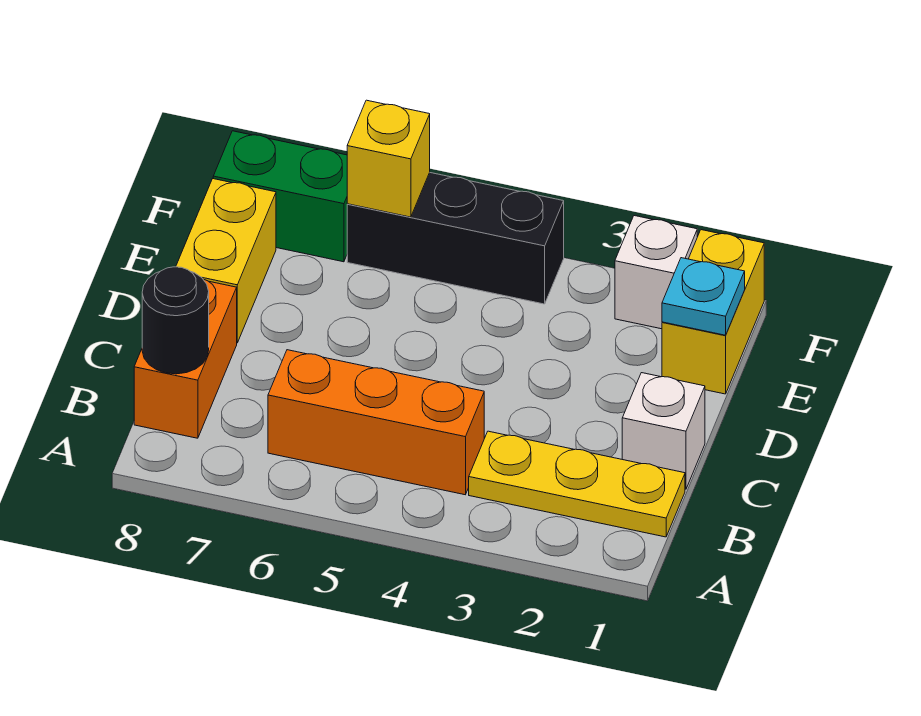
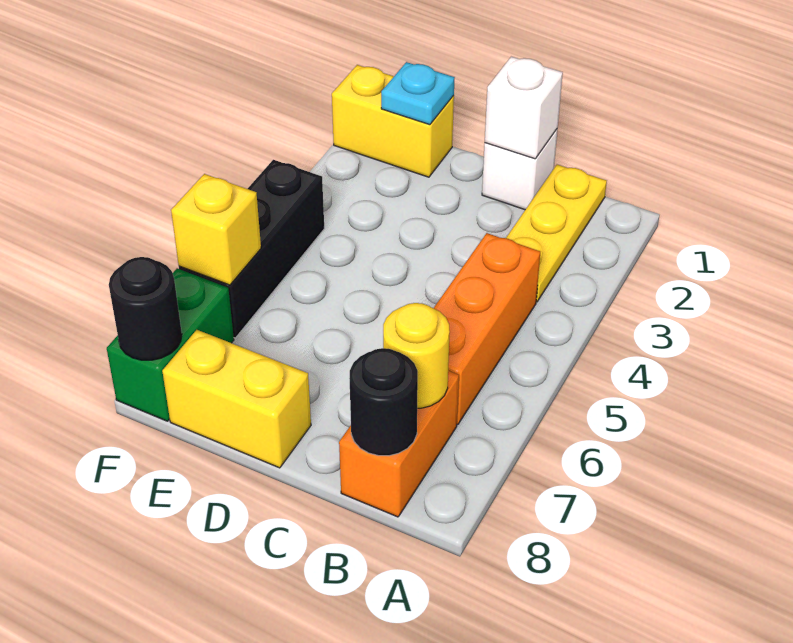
none -> yellow 1x1 round brick [383,303,450,408]
orange 1x2 brick [134,279,237,438] -> orange 1x2 brick turned to [339,371,459,517]
white 1x1 brick [615,216,697,329] -> white 1x1 brick moved to [485,57,563,159]
none -> black 1x1 round brick [109,257,182,360]

